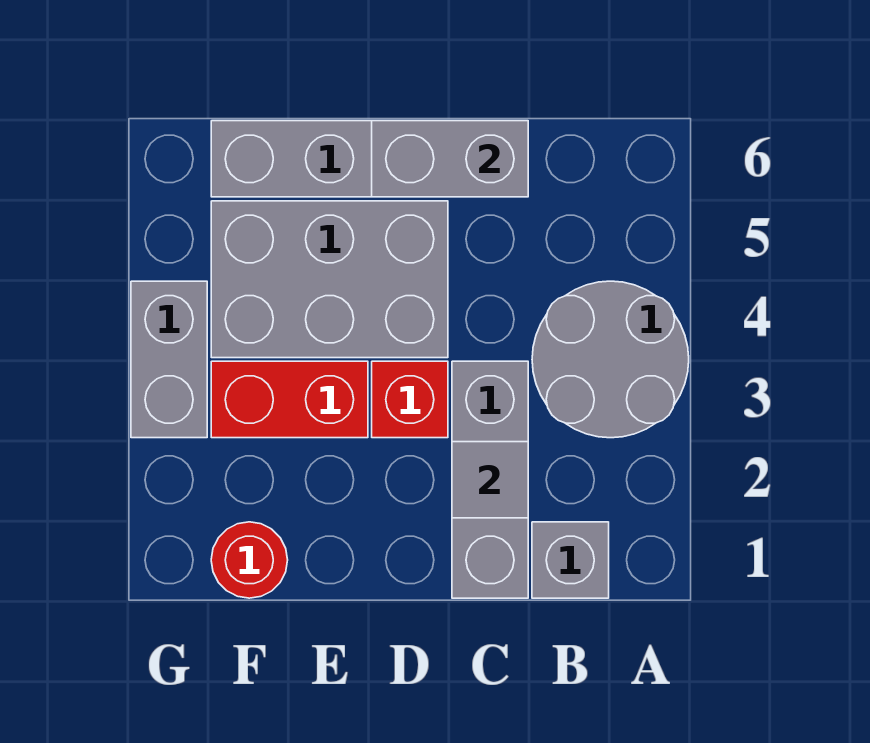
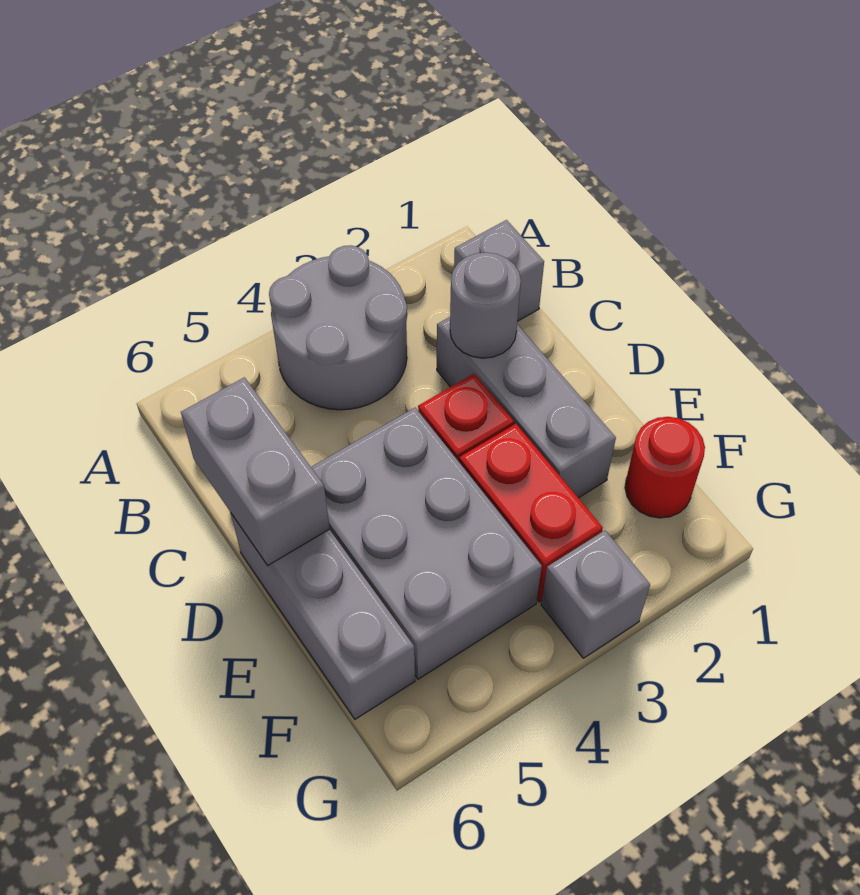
grey 1x3 brick [452,361,528,598] -> grey 1x3 brick turned to [437,317,616,498]
grey 1x1 tile [452,442,528,518] -> grey 1x1 round brick [450,252,521,358]
grey 1x2 brick [131,281,207,438] -> grey 1x1 brick [541,530,650,658]

